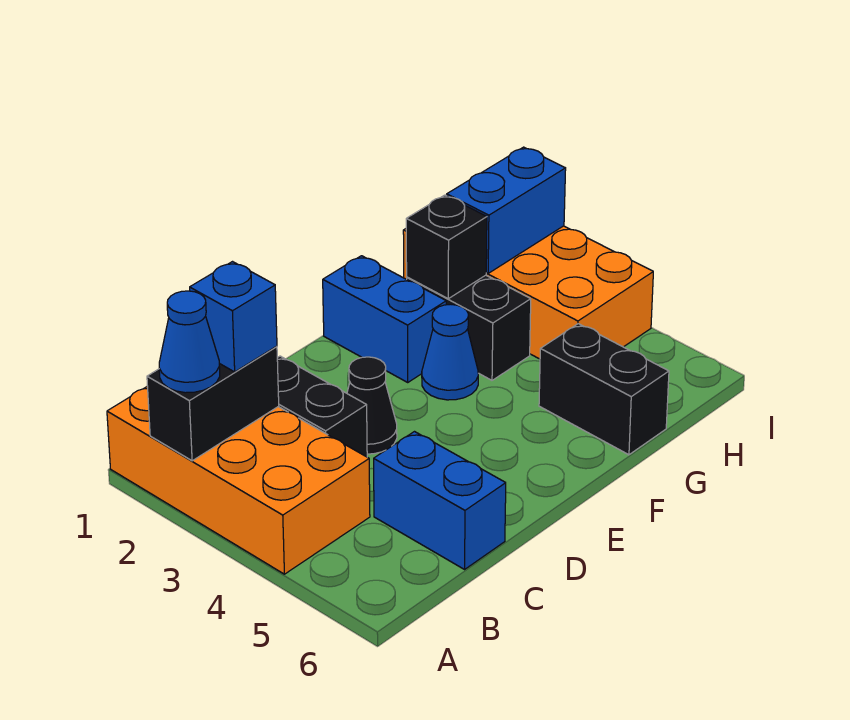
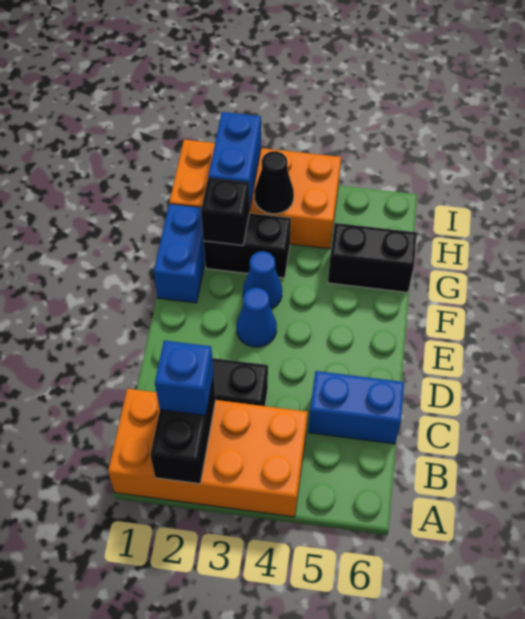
blue 1x1 cone [159,291,220,393] -> blue 1x1 cone moved to [237,288,277,347]
black 1x1 cone [347,357,397,454] -> black 1x1 cone moved to [254,151,294,214]
blue 1x2 brick [323,256,446,382] -> blue 1x2 brick turned to [154,204,205,303]

